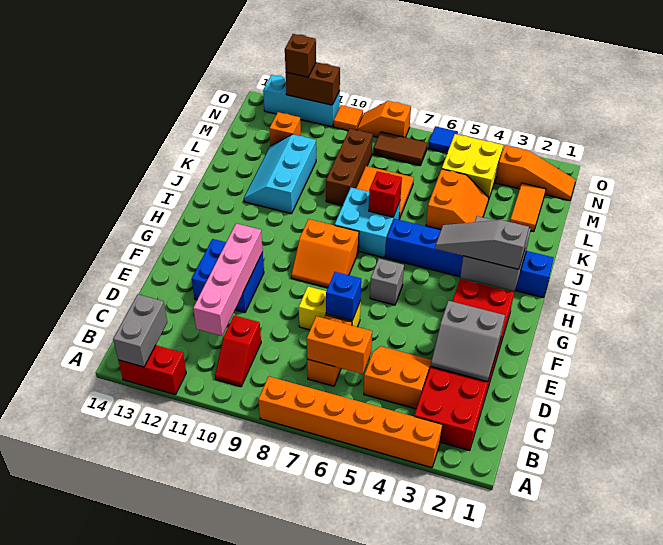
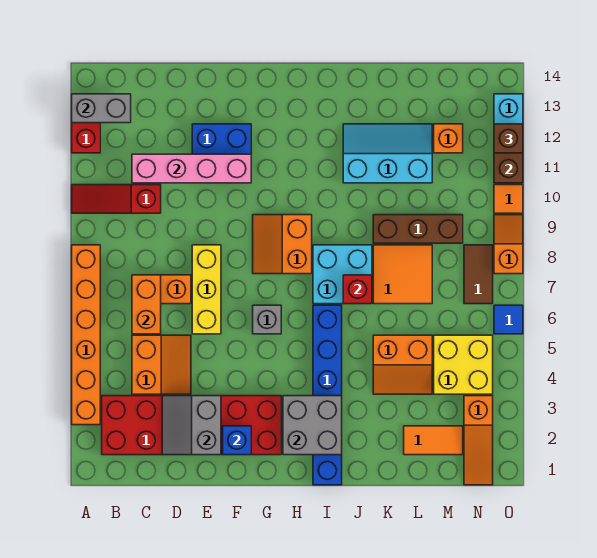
red 1x2 slope [215,316,261,387] -> red 1x3 slope [72,185,161,213]
yellow 1x2 brick [299,287,361,330] -> yellow 1x3 brick [192,245,221,334]
blue 1x1 brick [326,272,361,321] -> blue 1x1 brick moved to [223,426,251,455]
grey 1x3 slope [435,220,529,269] -> none

